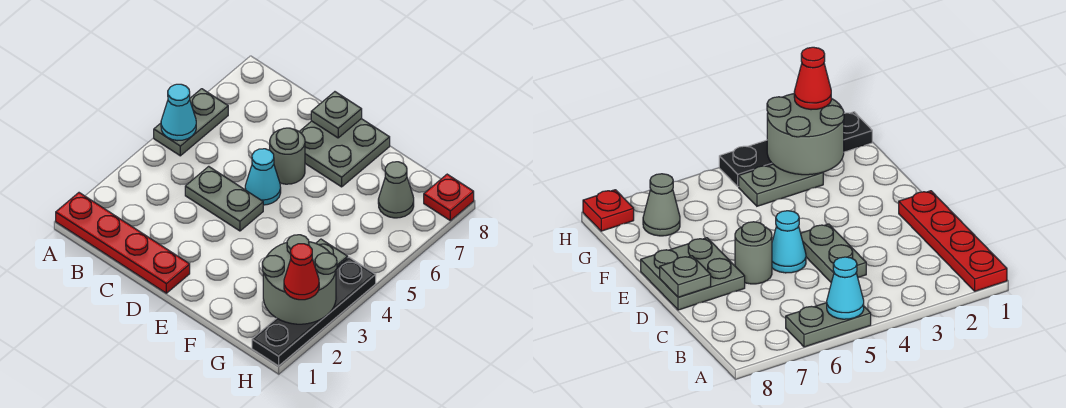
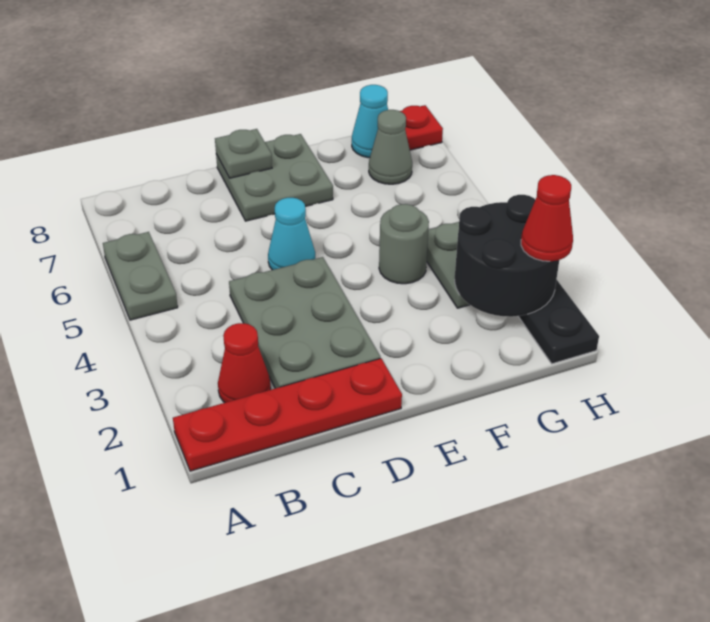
cyan 1x1 cone [161,84,196,141] -> cyan 1x1 cone moved to [352,85,388,158]
none -> red 1x1 cone [218,323,271,403]
grey 1x2 plate [185,166,263,231] -> grey 2x3 plate [229,257,380,388]
grey 1x1 round brick [270,128,305,184] -> grey 1x1 round brick moved to [379,204,429,284]
grey 2x2 round brick [262,235,337,324] -> black 2x2 round brick [455,195,559,317]

